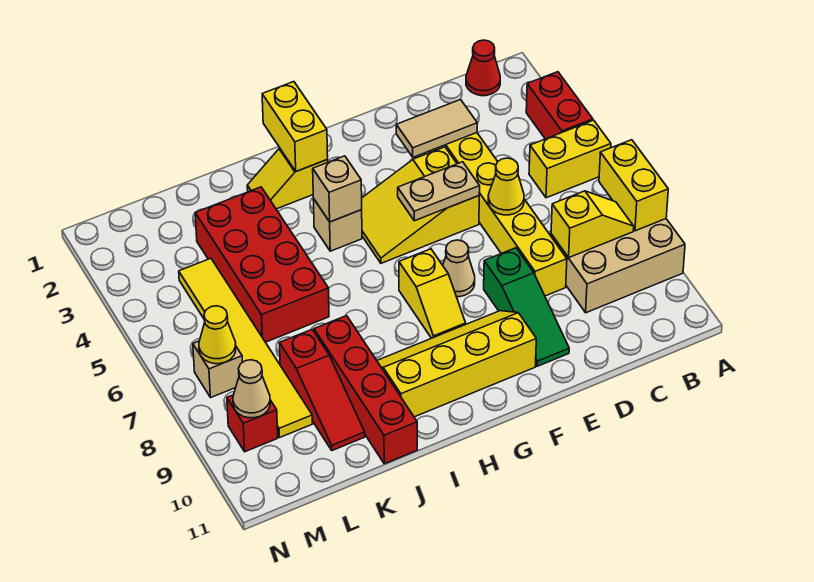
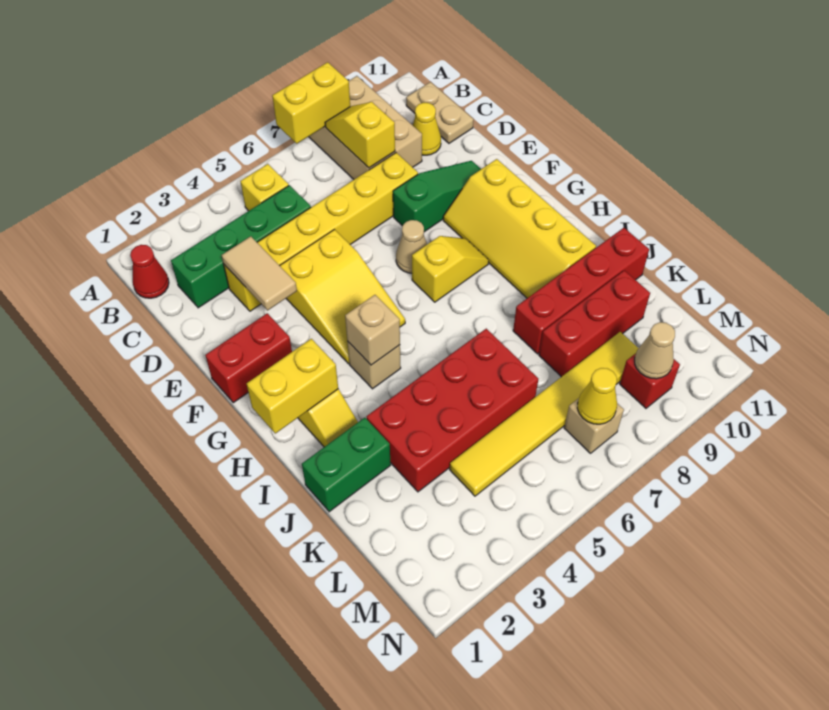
red 1x2 brick [526,72,593,139] -> red 1x2 brick moved to [205,313,292,403]
yellow 1x2 brick [529,120,611,198] -> yellow 1x1 brick [240,164,289,211]
none -> green 1x4 brick [171,185,311,308]
yellow 1x1 cone [488,158,524,215] -> yellow 1x1 cone moved to [413,103,441,155]
tan 1x2 plate [398,162,480,221] -> tan 1x2 plate moved to [406,82,474,143]
none -> green 1x2 brick [302,418,391,512]
red 1x3 slope [279,329,365,450] -> red 1x3 brick [539,270,650,377]

